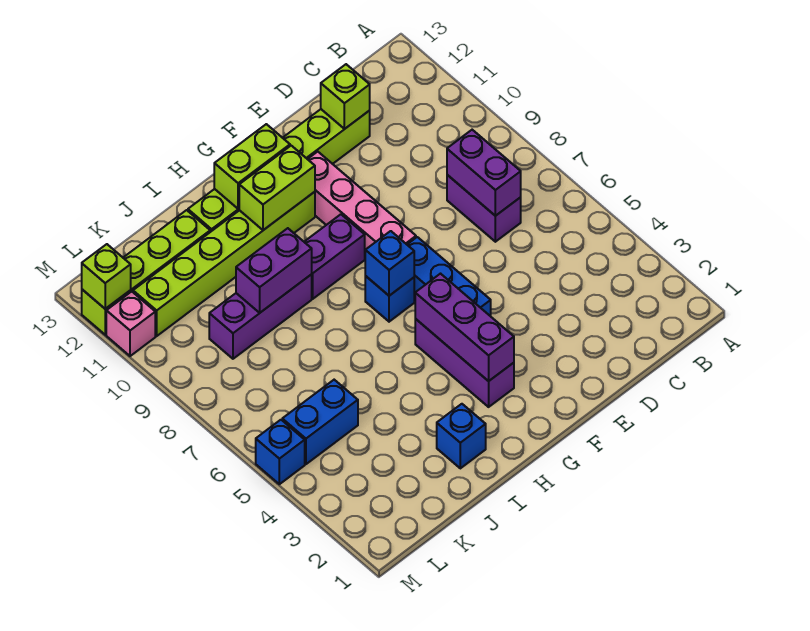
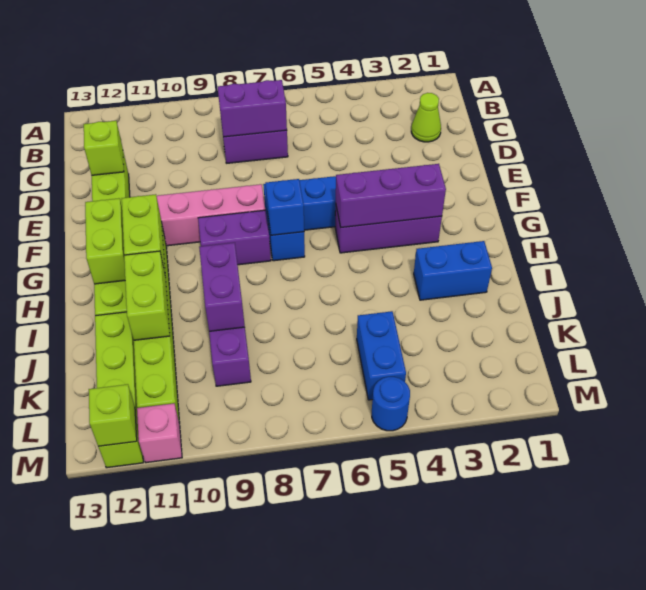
none -> lime 1x1 cone [411,93,441,142]
purple 1x2 brick [305,214,365,299] -> purple 1x2 brick turned to [198,210,271,265]
blue 1x1 brick [437,404,486,468] -> blue 1x2 brick [414,241,492,300]
none -> lime 1x2 brick [124,251,170,340]
blue 1x1 brick [256,420,305,484] -> blue 1x1 round brick [372,377,410,431]

